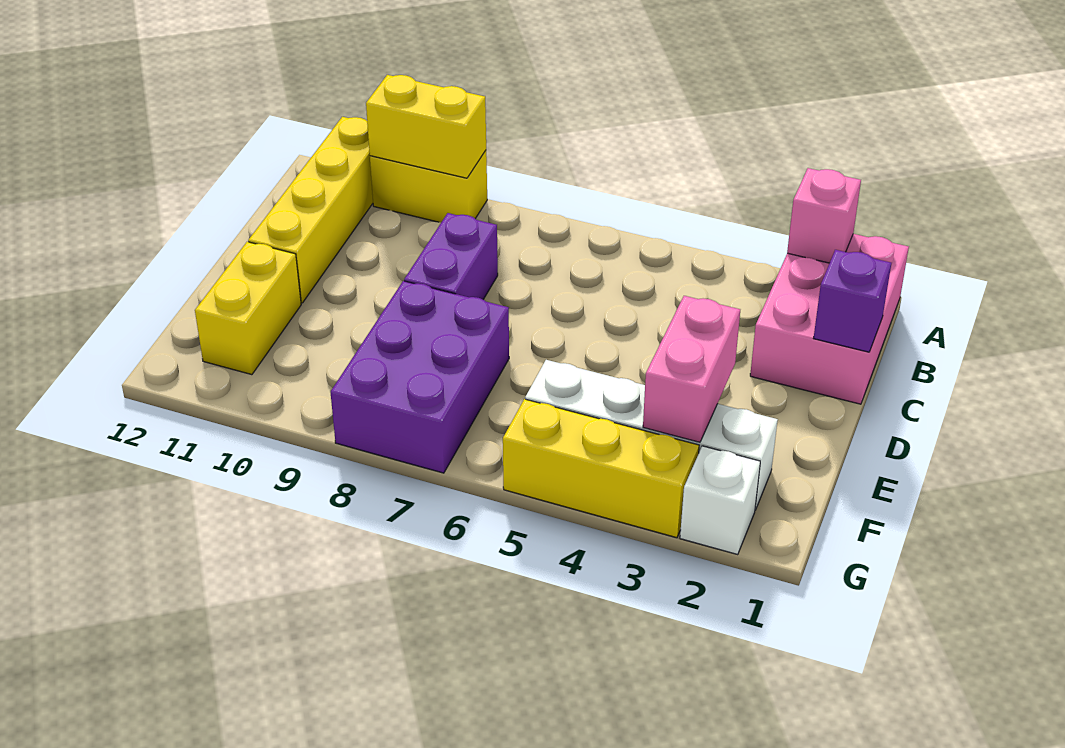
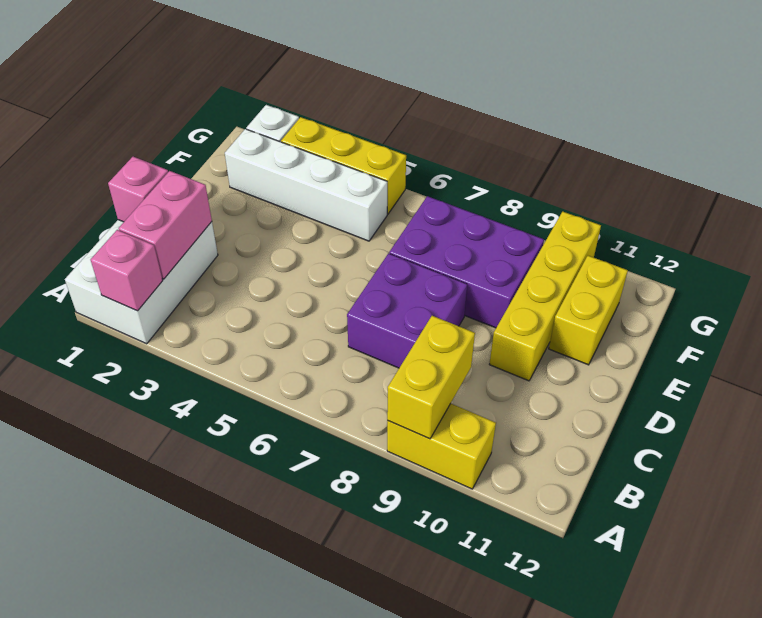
pink 2x3 brick [750,234,909,404] -> white 2x3 brick [65,220,218,344]
yellow 1x2 brick [366,75,486,178] -> yellow 1x2 brick turned to [387,316,475,439]
yellow 1x4 brick [248,117,373,303] -> yellow 1x4 brick moved to [489,212,601,381]
purple 1x1 brick [814,250,891,352] -> pink 1x1 brick [108,157,168,222]
purple 1x2 brick [404,213,498,299] -> purple 2x2 brick [347,254,467,368]
pink 1x2 brick [643,296,740,442] -> pink 1x2 brick moved to [119,171,212,279]
purple 2x3 brick [331,281,509,473] -> purple 2x3 brick turned to [389,196,544,328]

